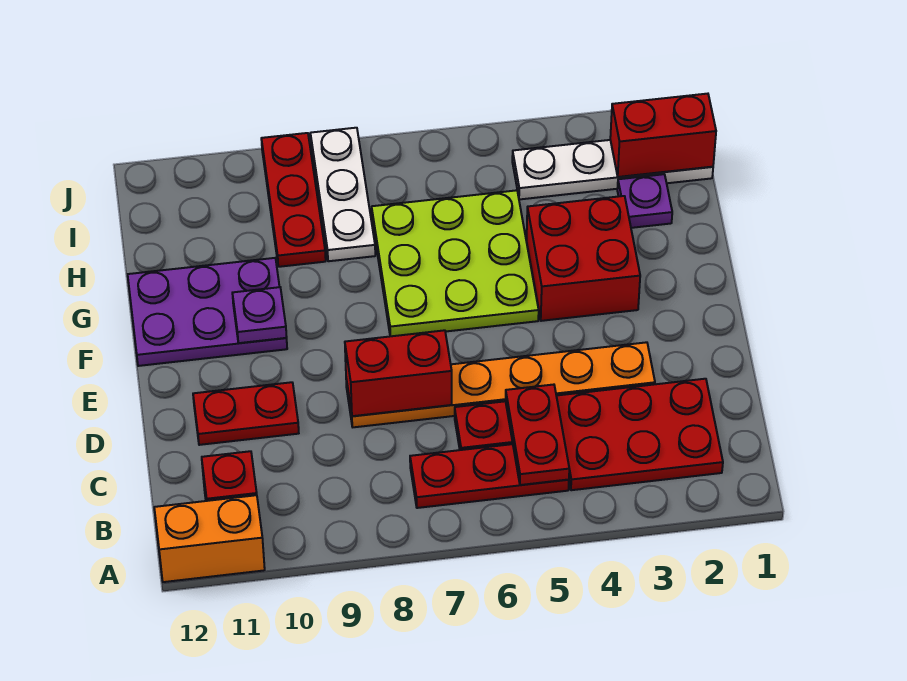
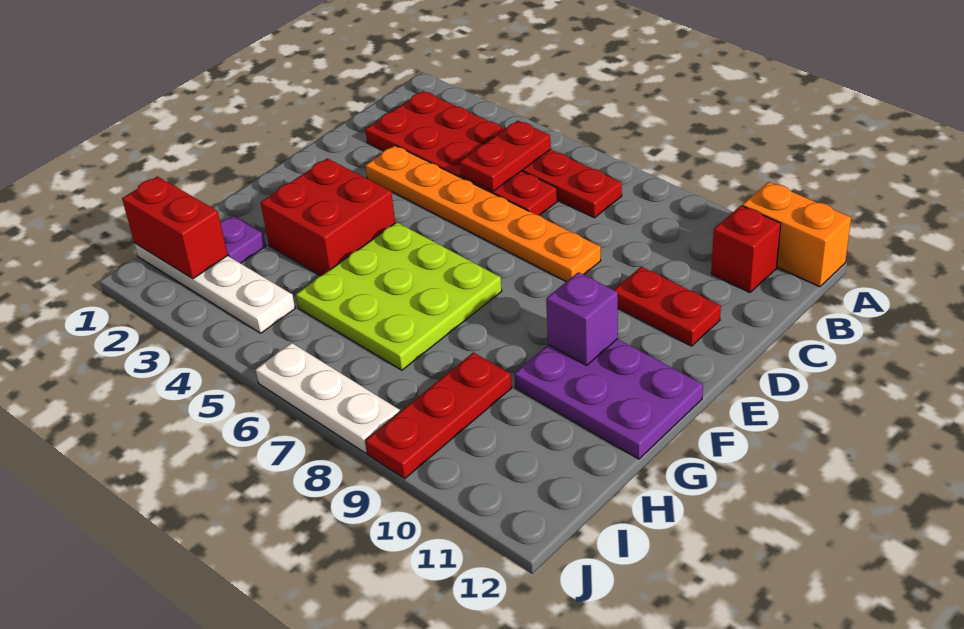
red 1x2 brick [345,330,452,416] -> none
purple 1x1 plate [232,287,287,343] -> purple 1x1 brick [546,272,618,365]
white 1x3 plate [310,128,375,261] -> white 1x3 plate turned to [256,343,400,453]

